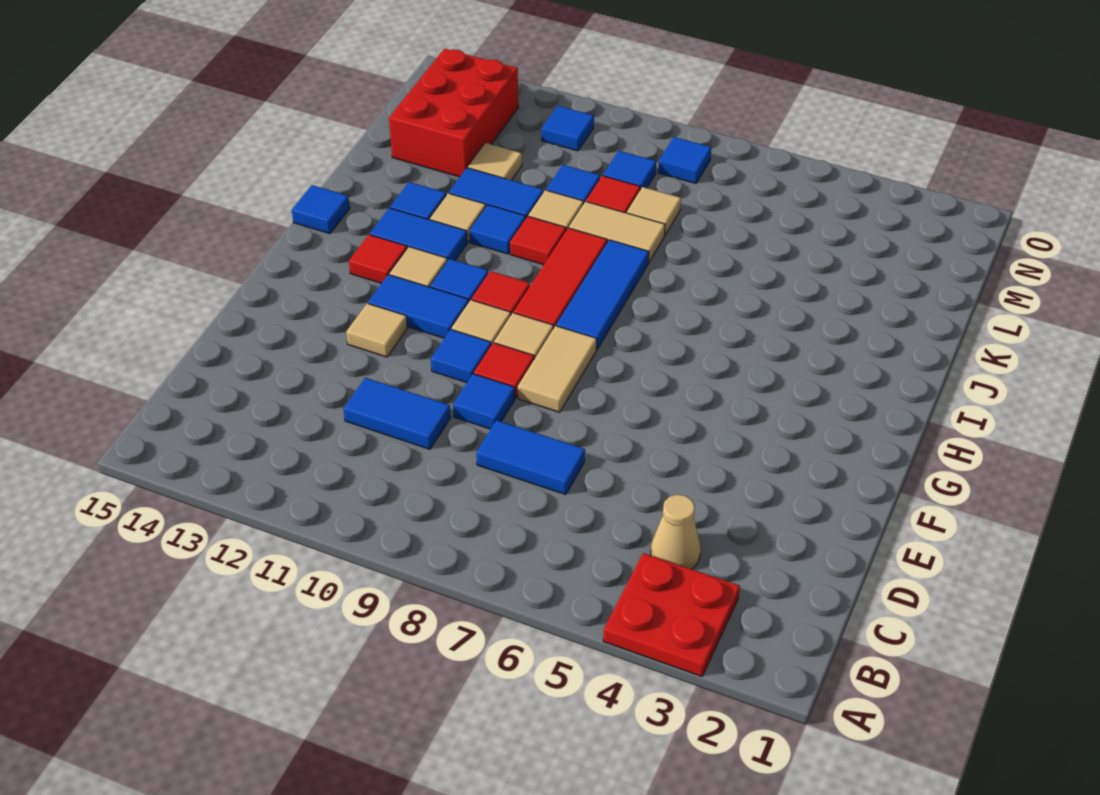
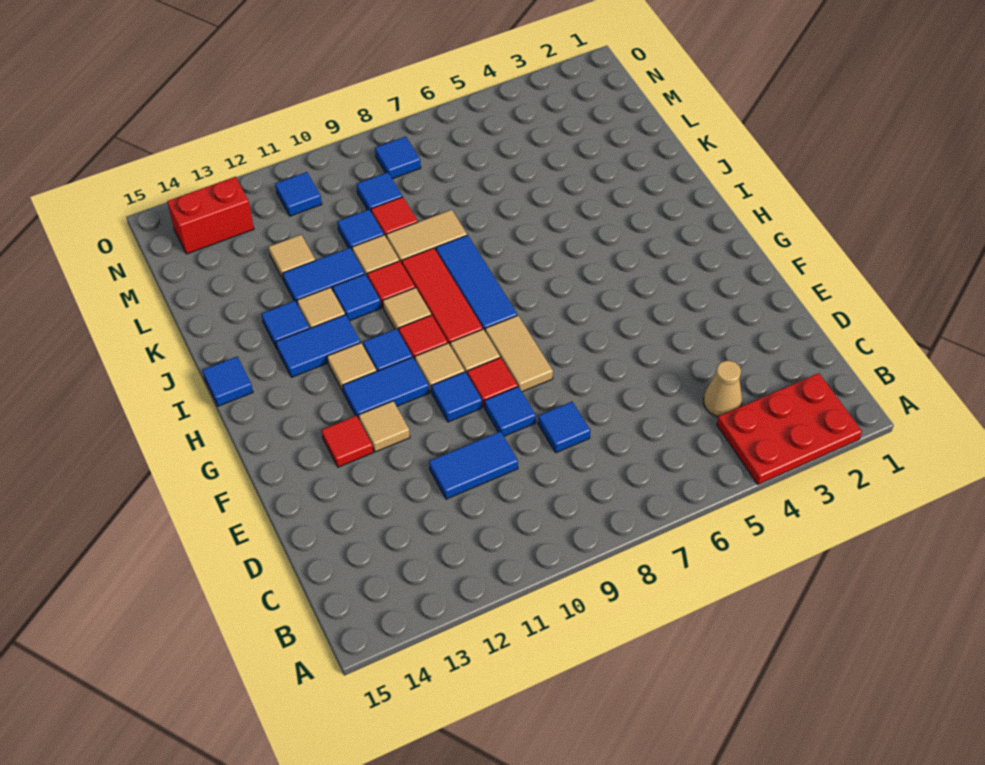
red 2x2 plate [603,553,740,677] -> red 2x3 plate [717,373,862,484]
blue 1x2 tile [476,420,585,495] -> blue 1x1 tile [538,402,590,453]
red 1x1 tile [349,235,407,283] -> red 1x1 tile moved to [322,416,373,467]
tan 1x1 tile [627,187,681,235] -> tan 1x1 tile moved to [383,288,431,331]
red 2x3 brick [389,49,518,177] -> red 1x2 brick [167,177,254,254]

